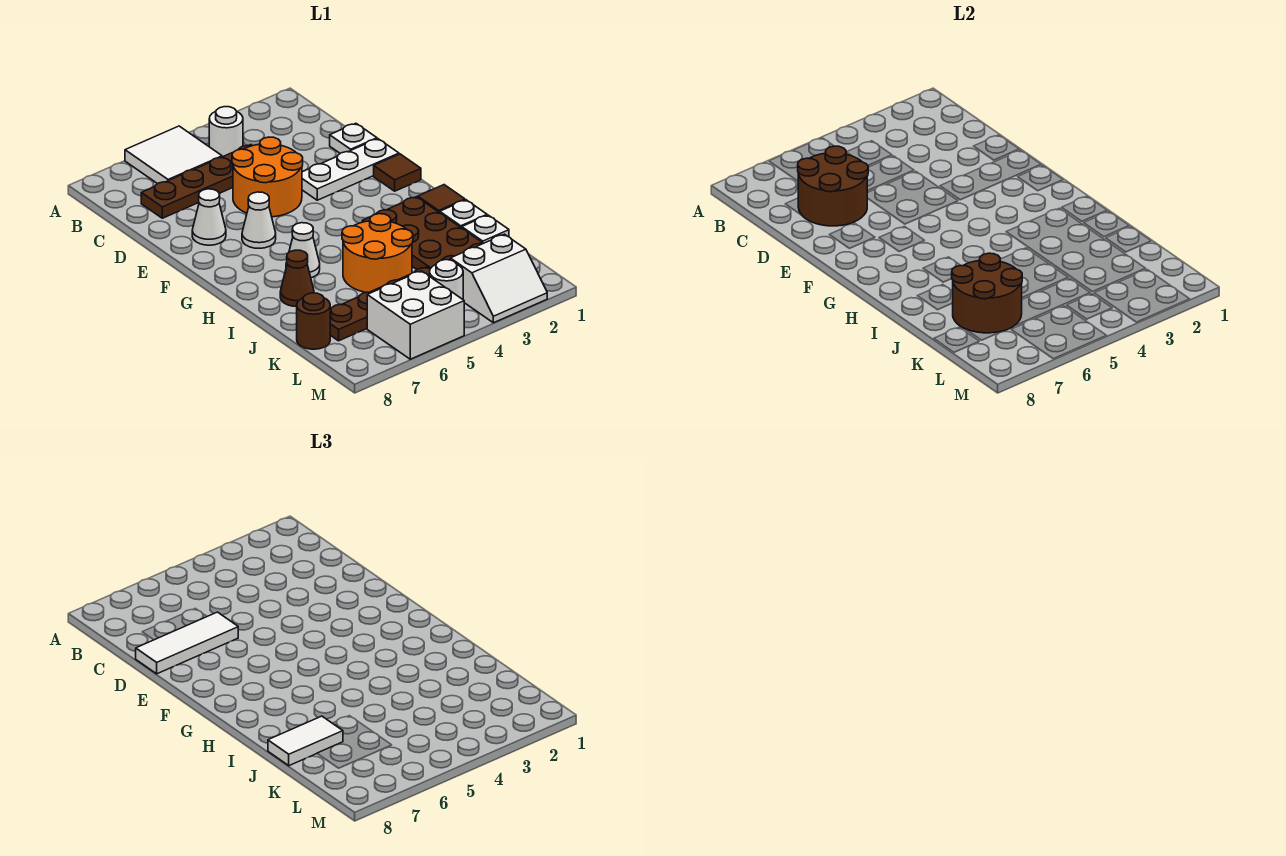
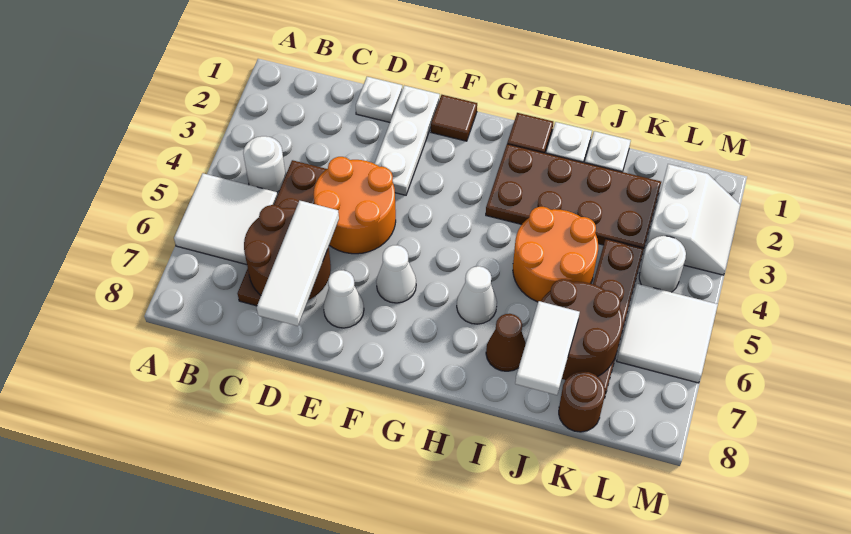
white 2x2 brick [367,271,464,359] -> white 2x2 tile [617,284,718,383]

